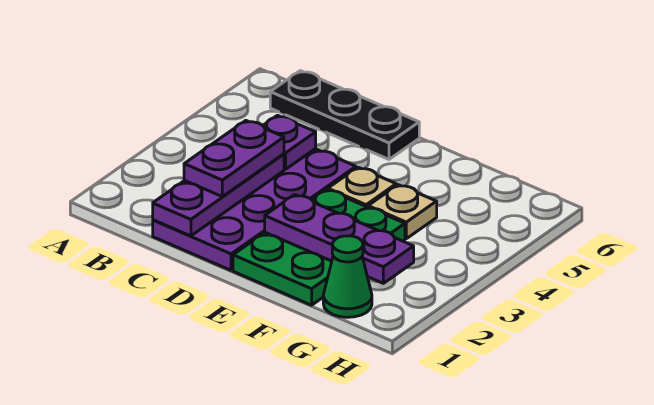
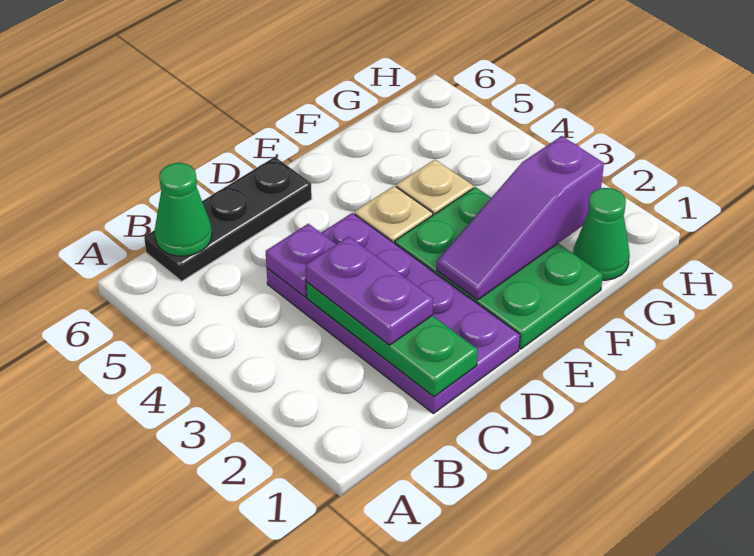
none -> green 1x1 cone [155,163,212,256]
purple 1x3 plate [153,154,284,236] -> green 1x3 plate [306,282,478,397]
purple 1x3 plate [265,195,414,283] -> purple 1x3 slope [437,136,604,300]

